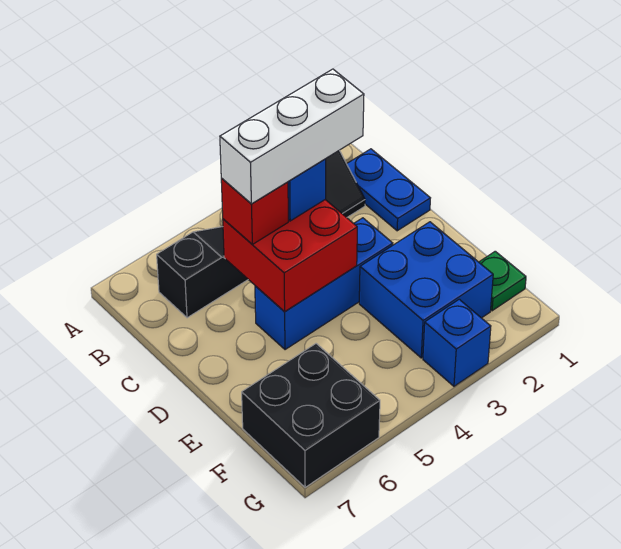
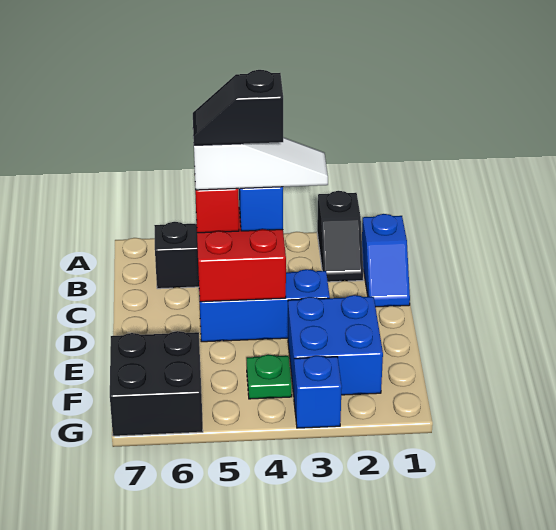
blue 1x2 plate [347,149,430,231] -> blue 1x2 slope [362,214,410,307]
white 1x3 brick [220,69,364,204] -> white 1x3 slope [193,136,328,190]
none -> black 1x2 slope [193,70,283,145]
green 1x1 plate [479,251,526,311] -> green 1x1 plate moved to [247,355,292,399]

